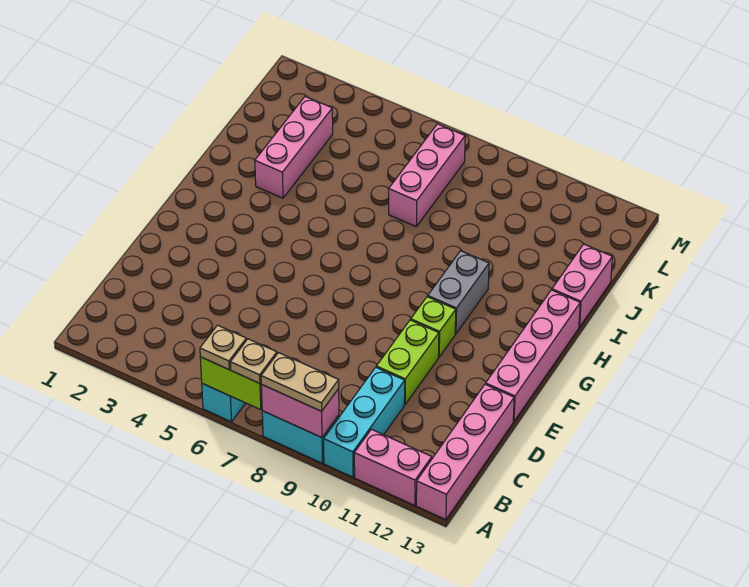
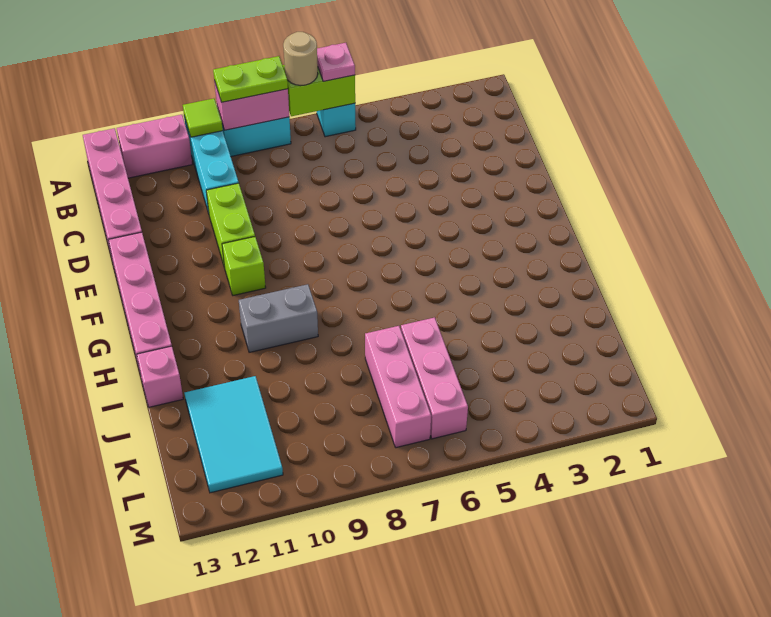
tan 1x1 plate [200,325,246,369] -> pink 1x1 plate [317,43,355,81]
tan 1x1 plate [230,339,277,383] -> tan 1x1 round brick [283,32,318,86]
tan 1x2 plate [261,353,339,411] -> lime 1x2 plate [213,56,288,102]
none -> lime 1x1 tile [183,98,223,137]
grey 1x2 brick [428,251,489,334] -> grey 1x2 brick turned to [239,284,318,352]
pink 1x3 brick [255,96,333,198] -> pink 1x3 brick moved to [401,317,468,439]
pink 1x2 brick [552,244,612,327] -> pink 1x1 brick [137,346,183,407]
none -> cyan 2x3 tile [184,376,283,493]

